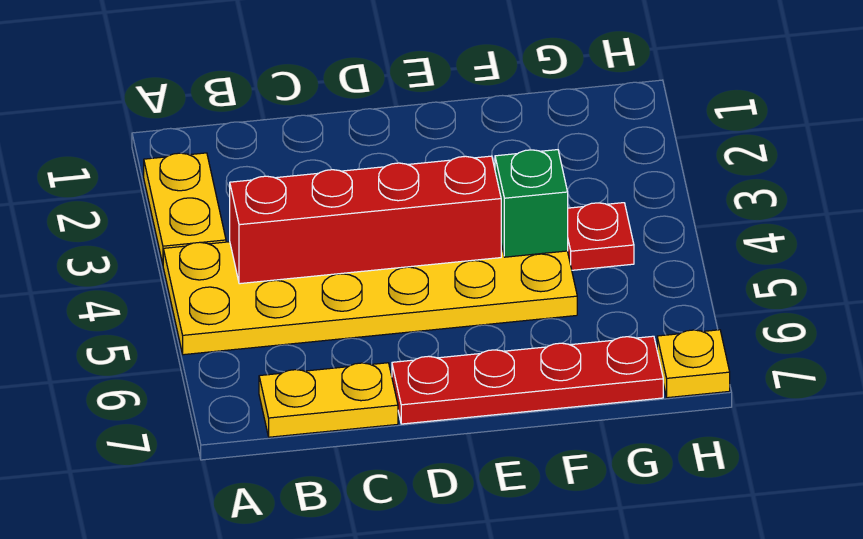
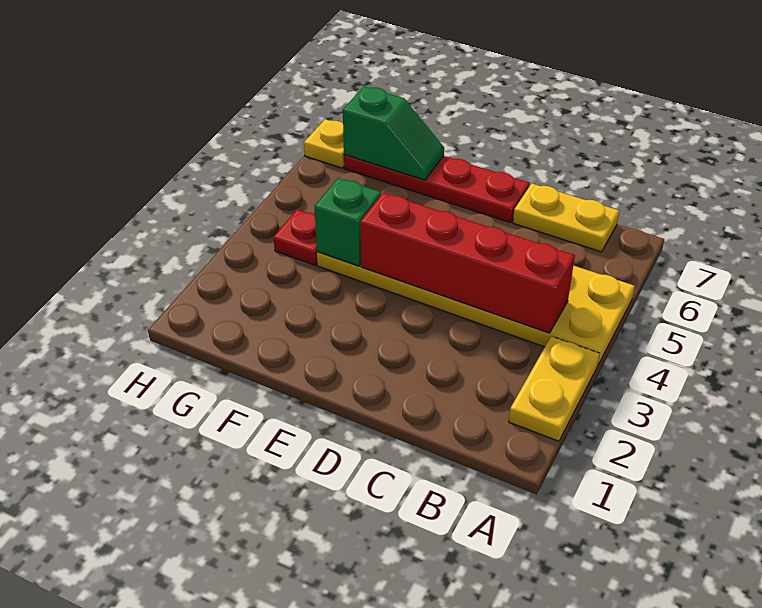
none -> green 1x2 slope [343,86,444,180]

